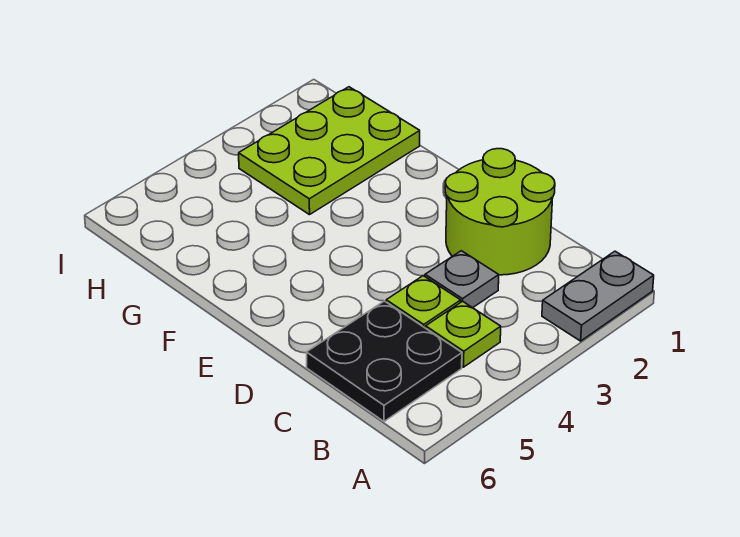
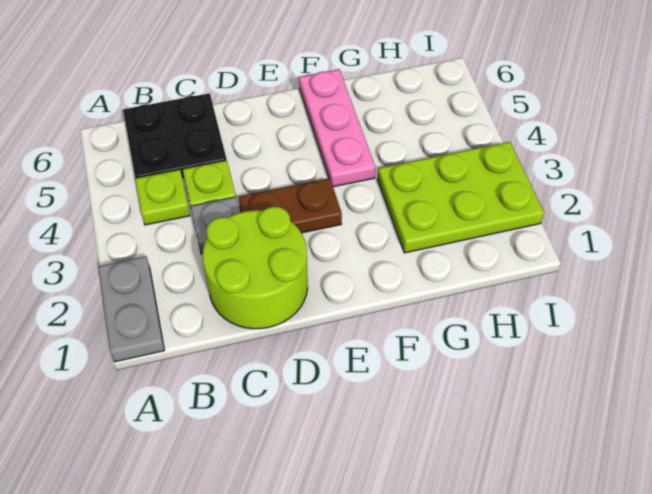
none -> brown 1x2 plate [239,178,342,233]
none -> pink 1x3 plate [299,69,375,187]
lime 2x3 plate [239,87,420,215] -> lime 2x3 plate turned to [377,142,544,253]

